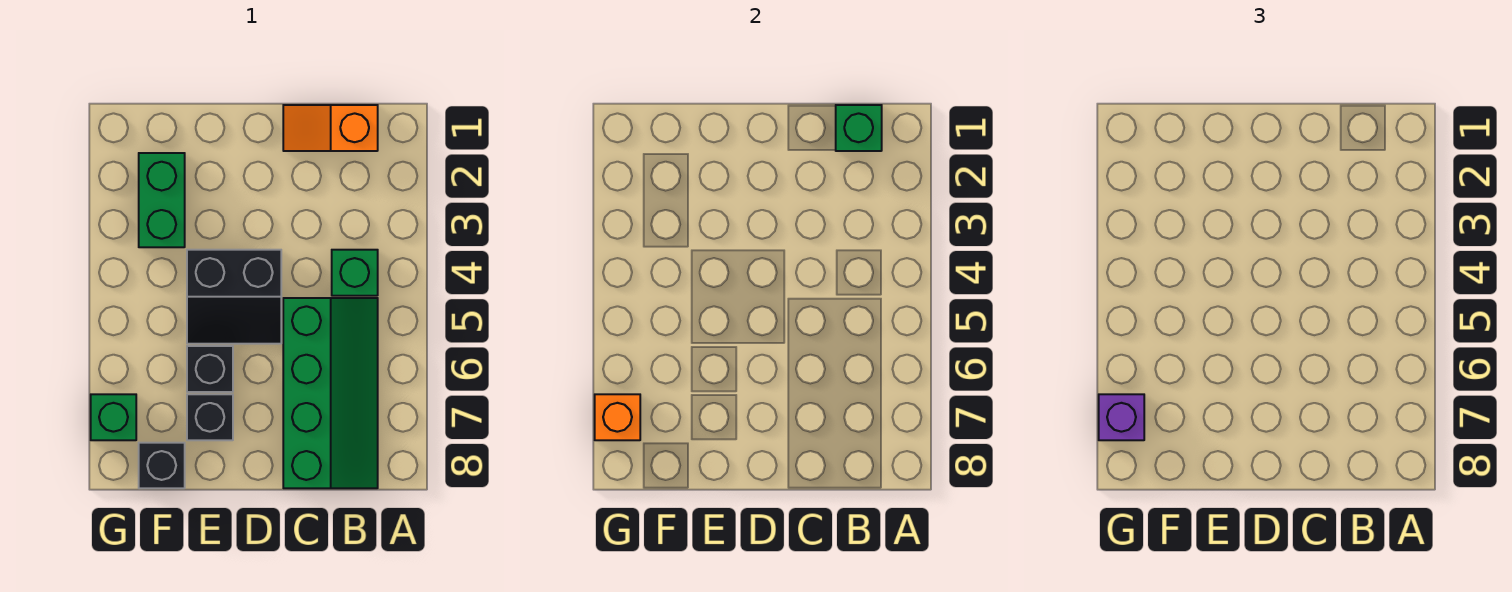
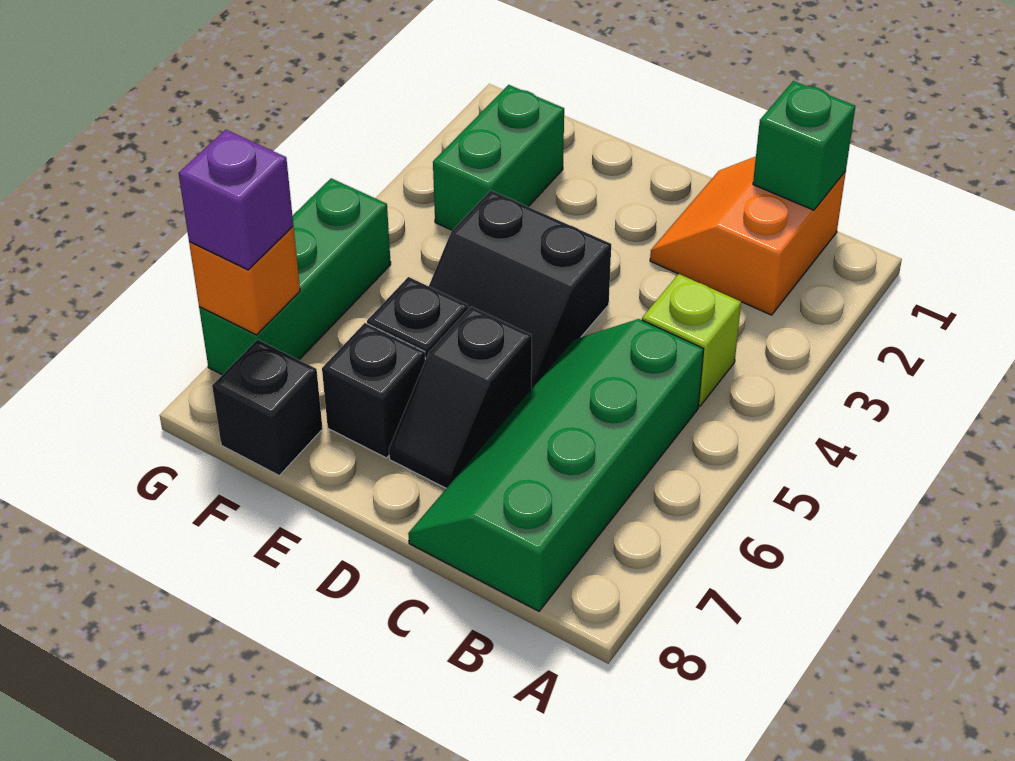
orange 1x2 slope [283,105,378,151] -> orange 2x2 slope [650,157,846,315]
green 1x1 brick [332,250,378,296] -> lime 1x1 brick [642,274,741,406]
green 2x4 slope [283,298,378,488] -> green 2x4 slope turned to [408,319,704,611]
none -> black 1x2 slope [389,306,532,488]
green 1x1 brick [91,394,136,440] -> green 1x3 brick [199,178,391,375]

